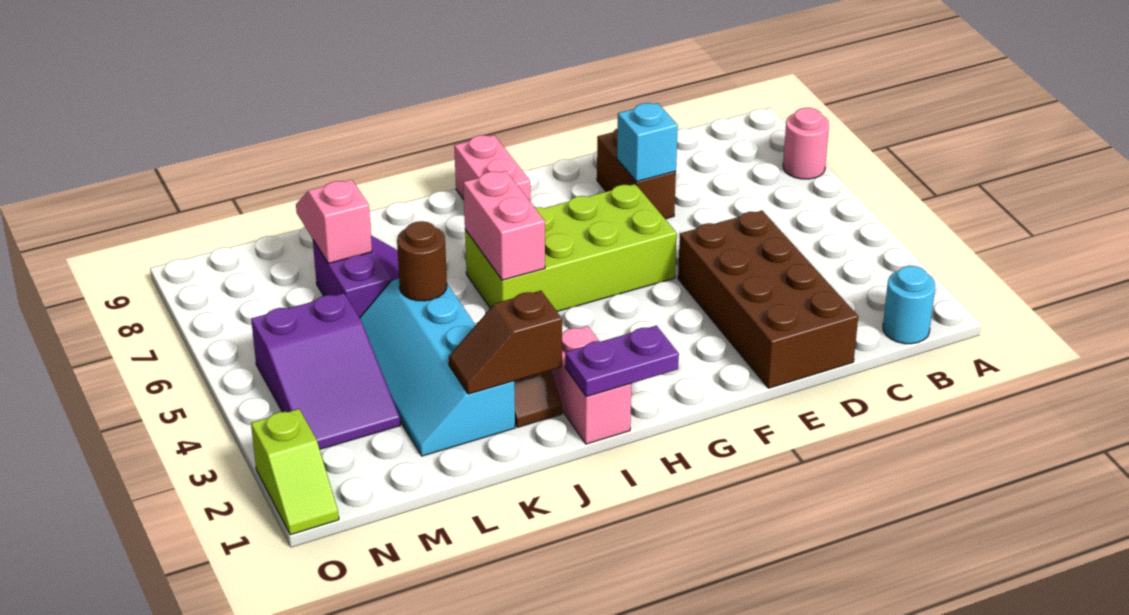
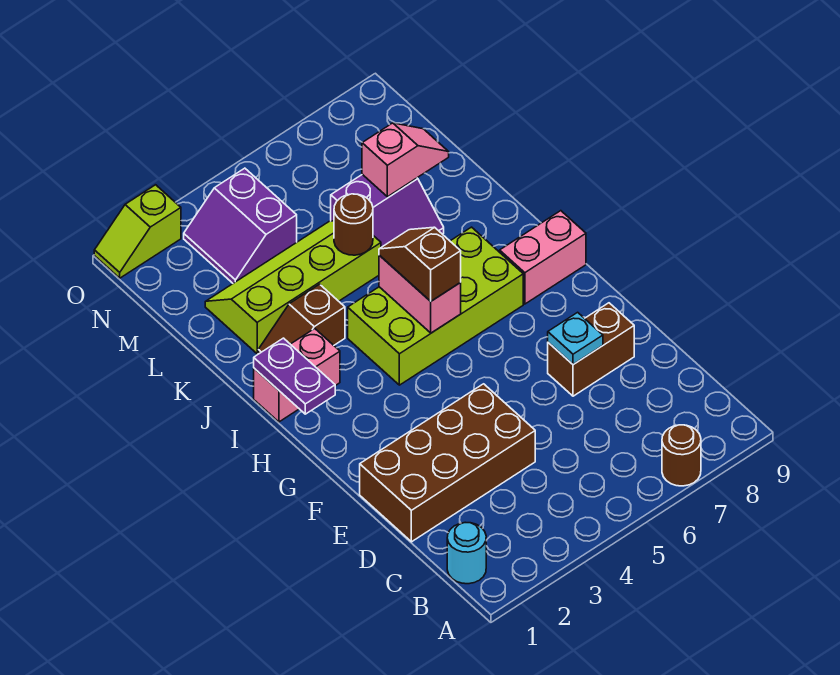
pink 1x1 round brick [783,108,829,179] -> brown 1x1 round brick [662,425,701,486]
cyan 1x1 brick [617,103,678,182] -> cyan 1x1 plate [548,312,603,364]
lime 2x4 brick [465,184,677,311] -> lime 2x4 brick turned to [348,227,523,385]
pink 1x2 brick [463,171,545,280] -> pink 1x2 brick turned to [379,255,461,333]
brown 1x2 slope [449,291,562,394] -> brown 1x2 slope moved to [379,227,461,301]
cyan 2x4 slope [360,278,515,456] -> lime 2x4 slope [205,221,381,354]
purple 2x3 slope [251,293,400,449] -> purple 2x2 slope [184,168,297,283]

